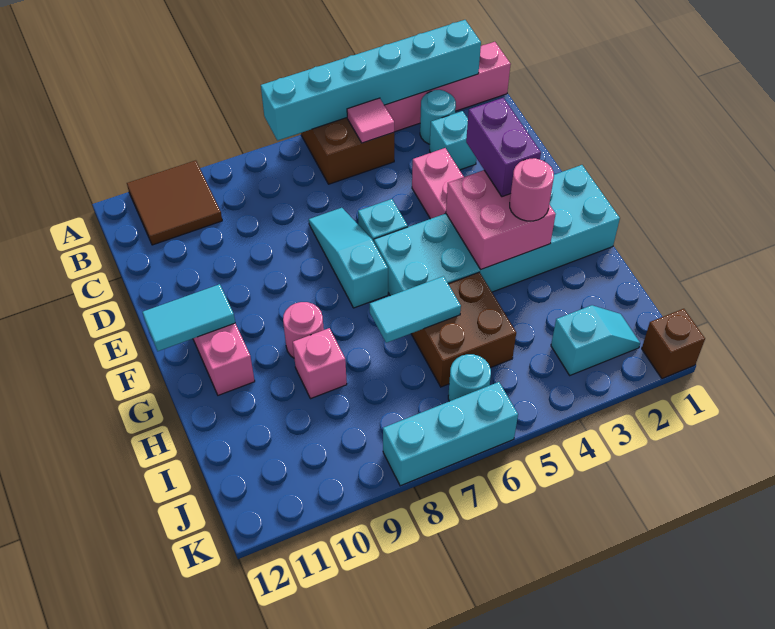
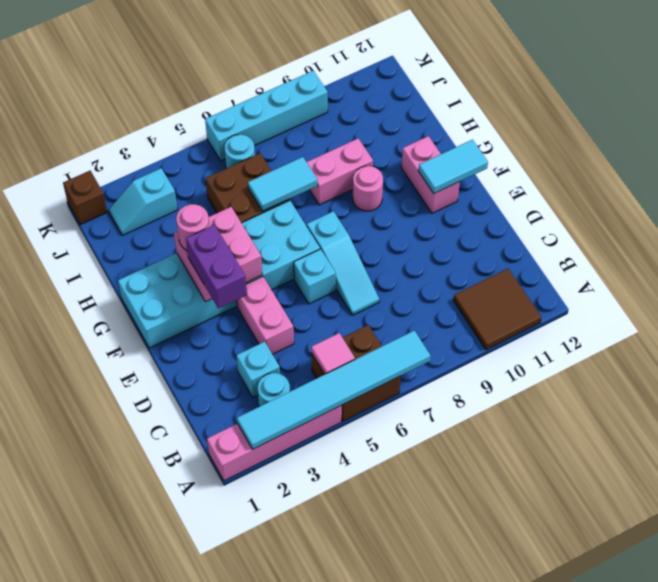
cyan 1x6 brick [261,20,481,140] -> cyan 1x6 tile [237,330,430,449]
pink 1x1 brick [293,328,347,399] -> pink 1x2 brick [307,138,373,205]
cyan 1x3 brick [383,382,518,486] -> cyan 1x4 brick [205,71,328,161]

